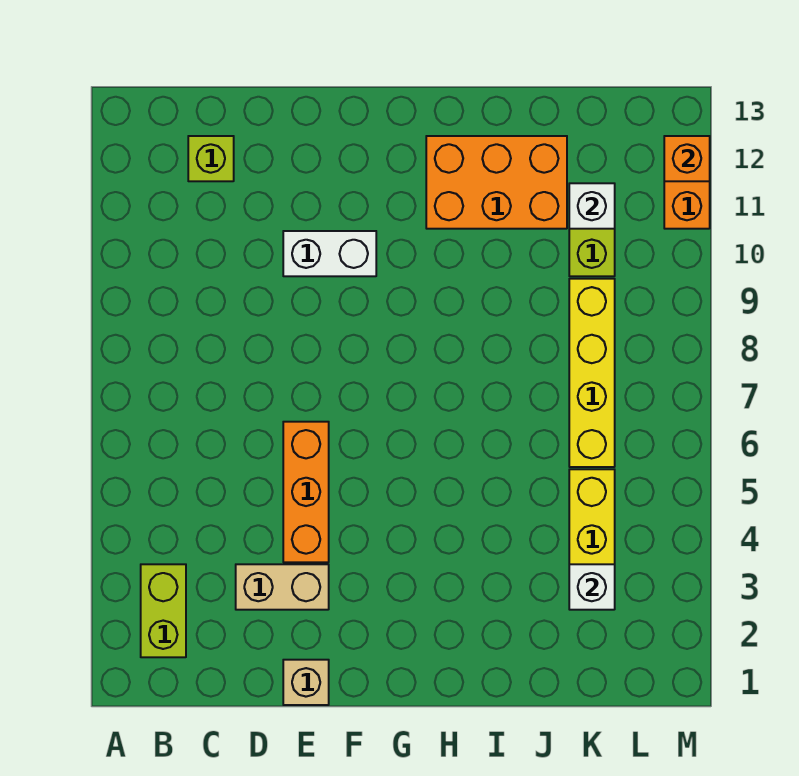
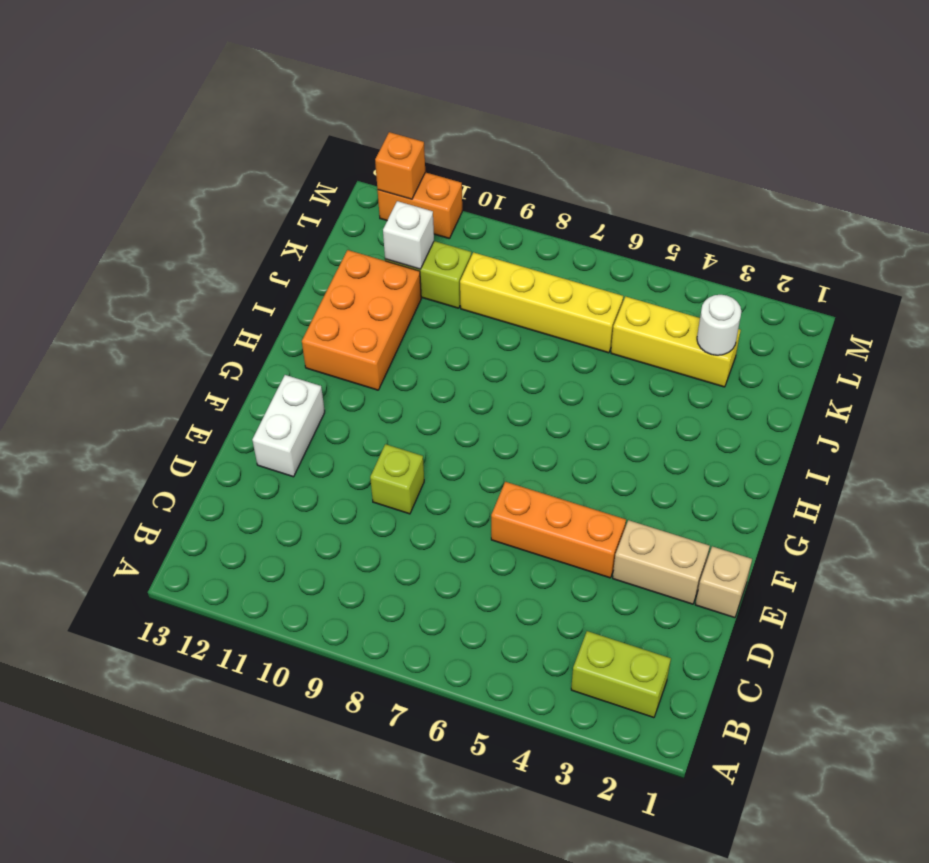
lime 1x1 brick [188,136,234,181] -> lime 1x1 brick moved to [370,444,424,514]
tan 1x2 brick [236,564,329,610] -> tan 1x2 brick turned to [613,520,710,604]
white 1x2 brick [283,231,376,276] -> white 1x2 brick moved to [252,375,325,477]
white 1x1 brick [569,564,615,610] -> white 1x1 round brick [697,295,741,355]

